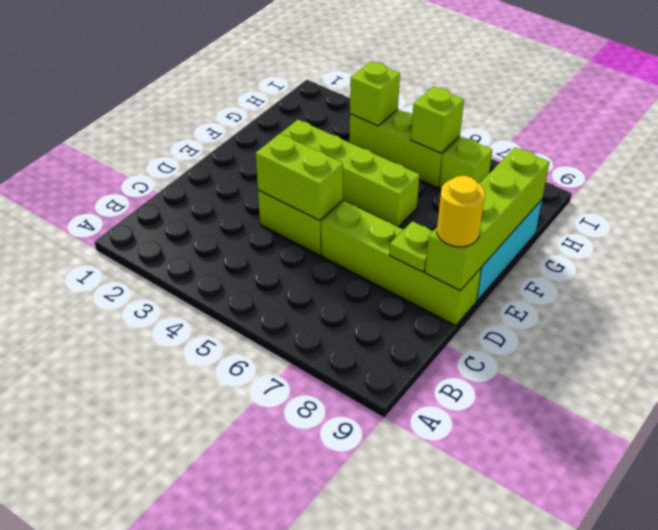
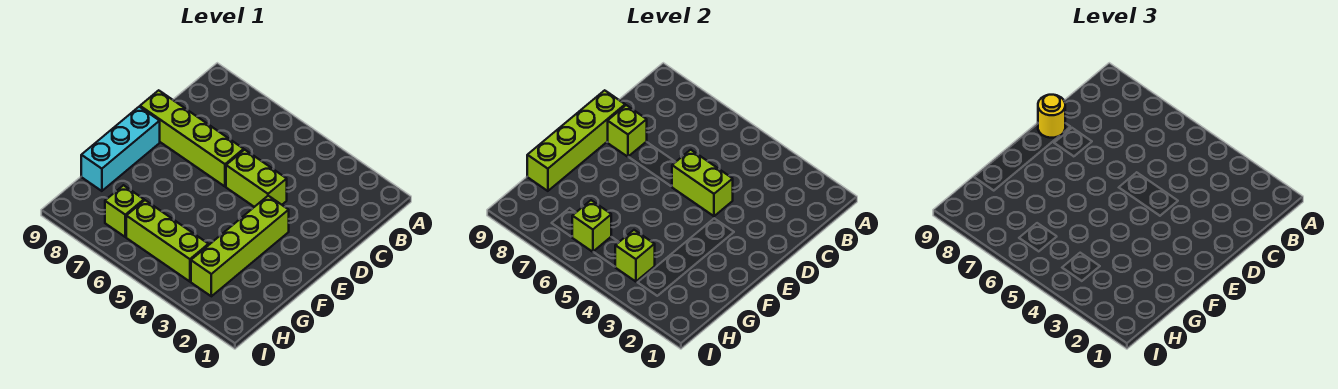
lime 1x1 plate [389,221,433,272] -> lime 1x1 brick [608,105,647,157]
lime 1x4 brick [280,120,420,227] -> lime 1x4 brick turned to [191,196,289,296]

